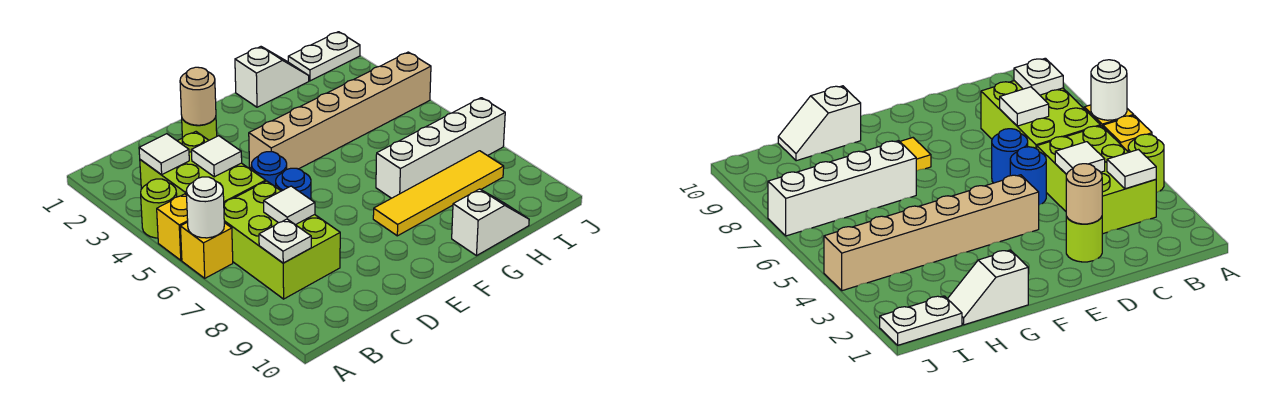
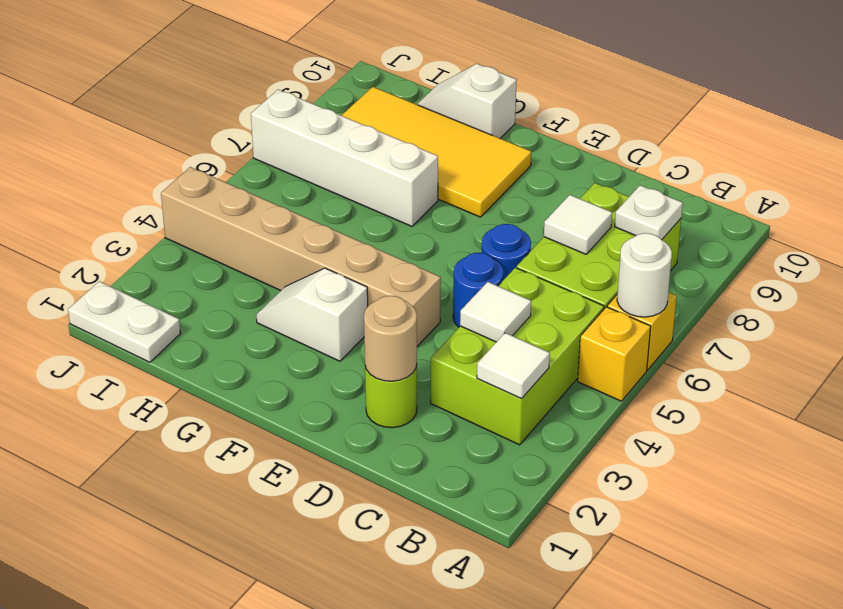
lime 1x1 round brick [141,179,177,238] -> none
yellow 1x4 tile [373,151,504,236] -> yellow 2x4 tile [341,87,531,217]
white 1x2 slope [235,47,309,107] -> white 1x2 slope moved to [256,268,368,361]

